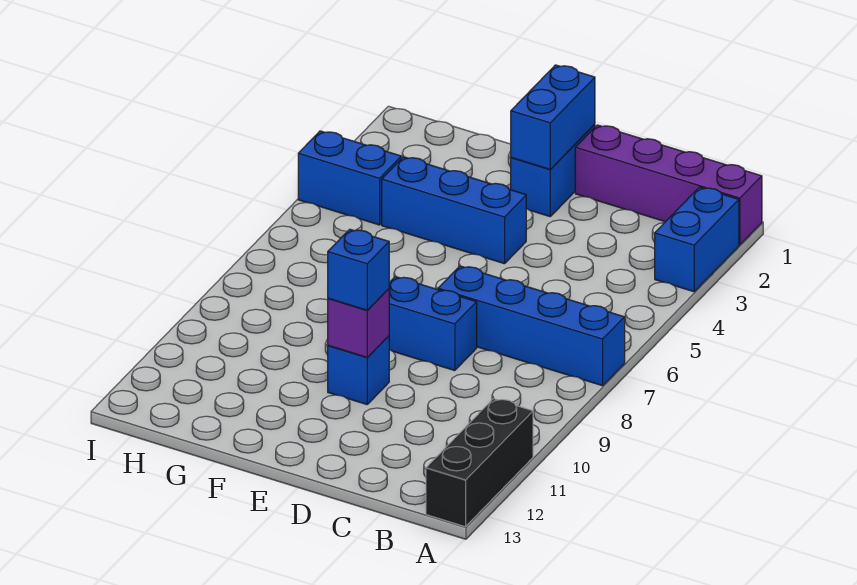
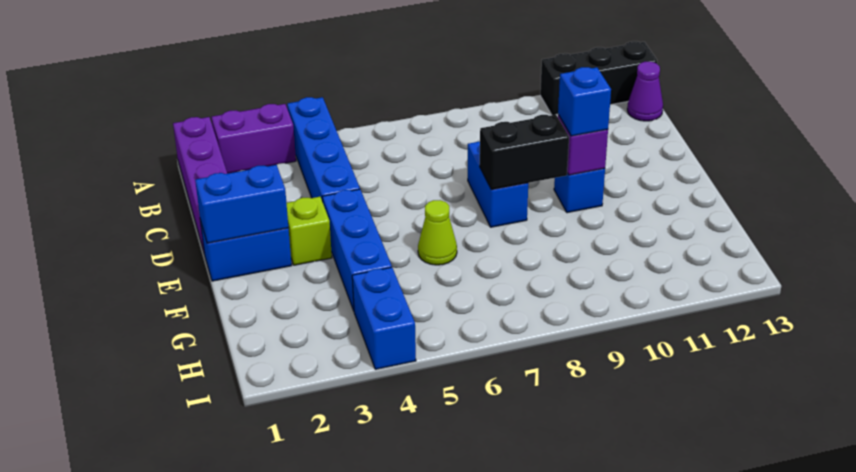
blue 1x2 brick [655,187,739,292] -> purple 1x2 brick [212,104,296,174]
blue 1x4 brick [438,266,625,386] -> blue 1x4 brick moved to [287,97,360,202]
none -> purple 1x1 cone [627,62,663,121]
none -> lime 1x1 brick [286,197,332,265]
none -> black 1x2 brick [480,115,569,190]
none -> lime 1x1 cone [418,200,457,265]

